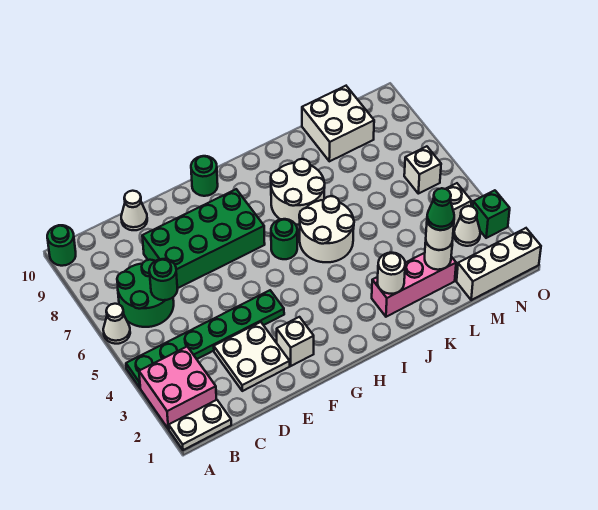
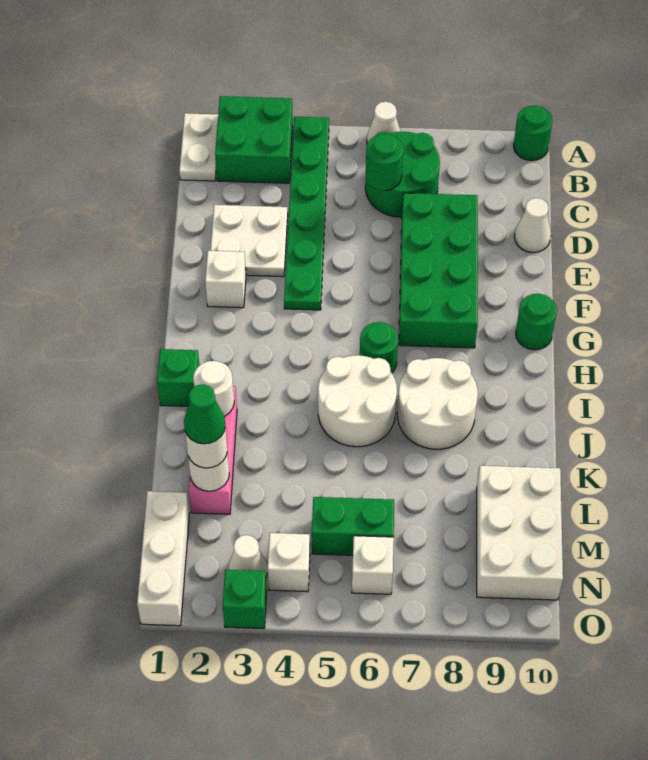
pink 2x2 brick [139,347,216,429] -> green 2x2 brick [215,96,293,183]
none -> green 1x1 brick [157,349,199,406]
white 2x2 brick [302,86,374,161] -> white 2x3 brick [477,466,563,600]
none -> green 1x2 brick [312,497,394,555]

